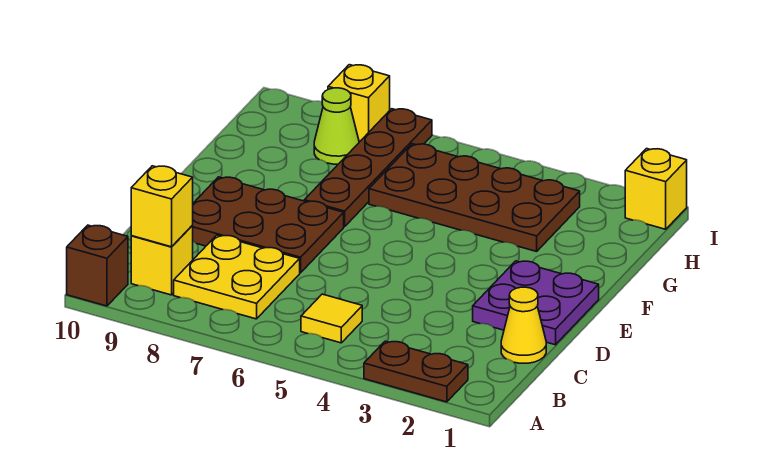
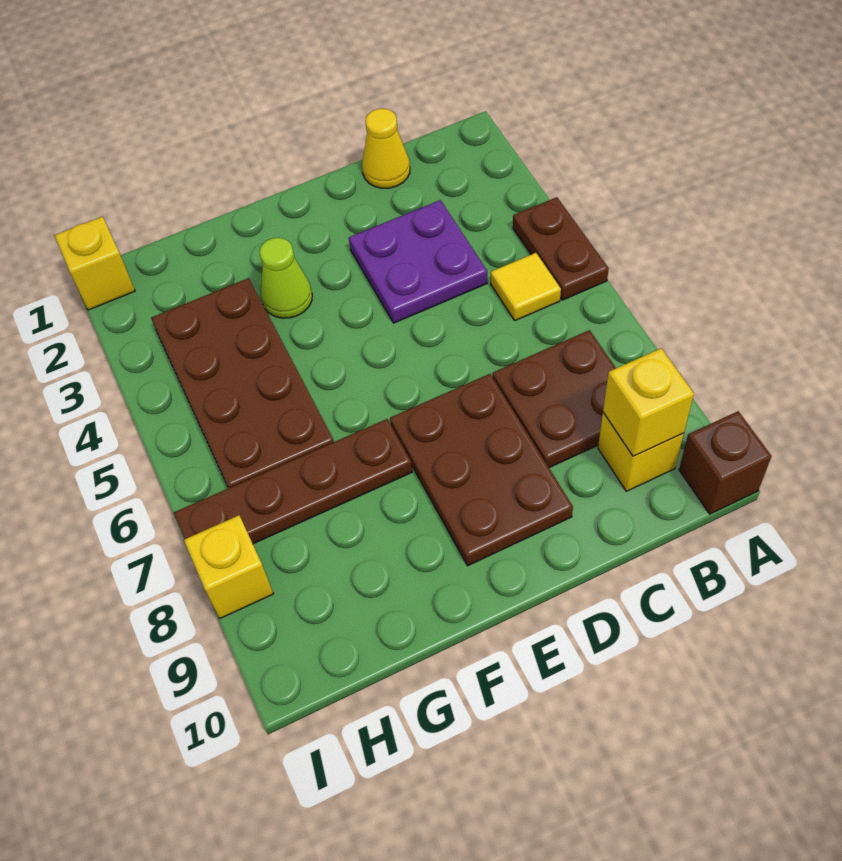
brown 1x2 plate [364,341,468,402] -> brown 1x2 plate moved to [513,197,609,300]
yellow 2x2 plate [174,235,300,319] -> brown 2x2 plate [493,330,616,468]
purple 2x2 plate [473,261,599,345] -> purple 2x2 plate moved to [349,200,487,323]
lime 1x1 cone [314,88,359,164] -> lime 1x1 cone moved to [259,238,312,318]

